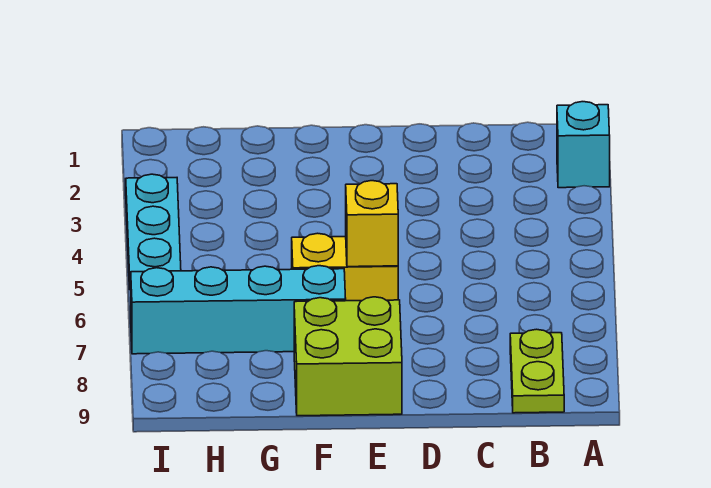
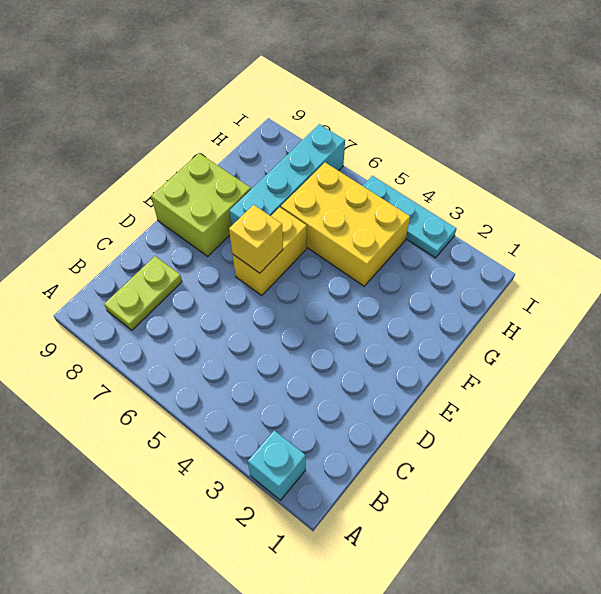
lime 1x2 plate [510,329,564,413] -> lime 1x2 plate turned to [104,256,182,330]
none -> yellow 2x3 brick [281,163,410,286]

